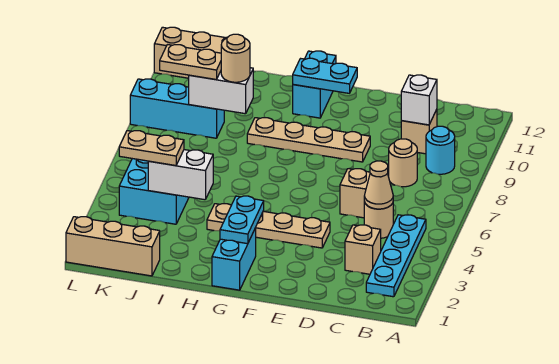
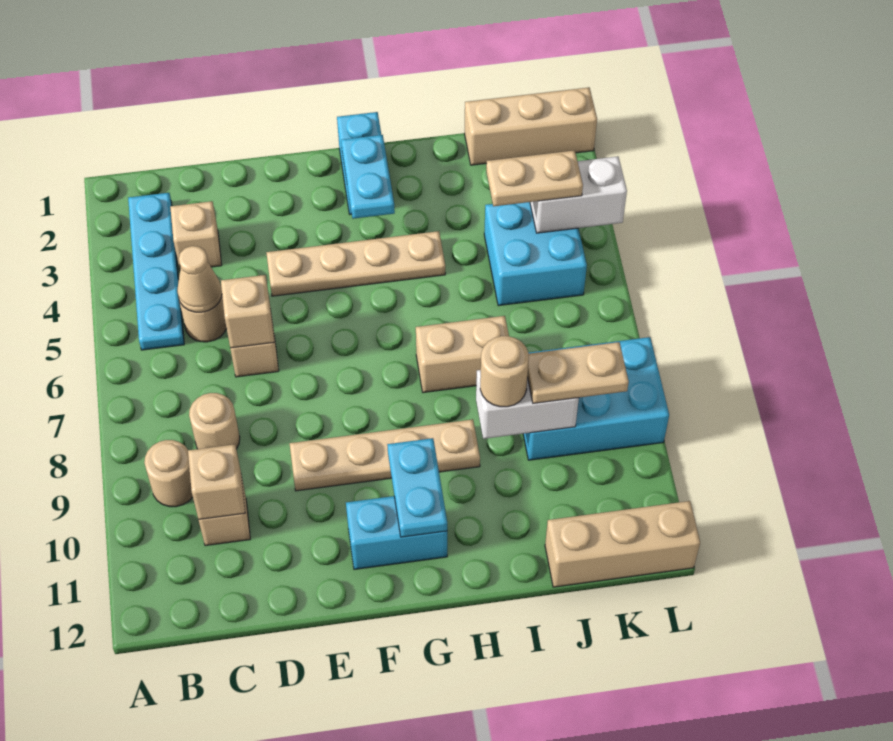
cyan 1x1 round brick [426,126,455,174] -> tan 1x1 round brick [144,440,193,507]
white 1x1 brick [401,75,437,125] -> tan 1x1 brick [188,444,245,520]
none -> tan 1x1 brick [221,275,274,348]
cyan 1x2 plate [293,58,357,93] -> cyan 1x2 plate turned to [387,438,447,537]
cyan 1x2 brick [293,51,336,118] -> cyan 1x2 brick turned to [346,496,447,569]
none -> tan 1x2 brick [416,316,509,393]
white 1x2 brick [148,150,213,200] -> white 1x2 brick moved to [530,156,627,233]
cyan 1x3 brick [130,79,224,138] -> cyan 2x3 brick [523,337,669,460]

